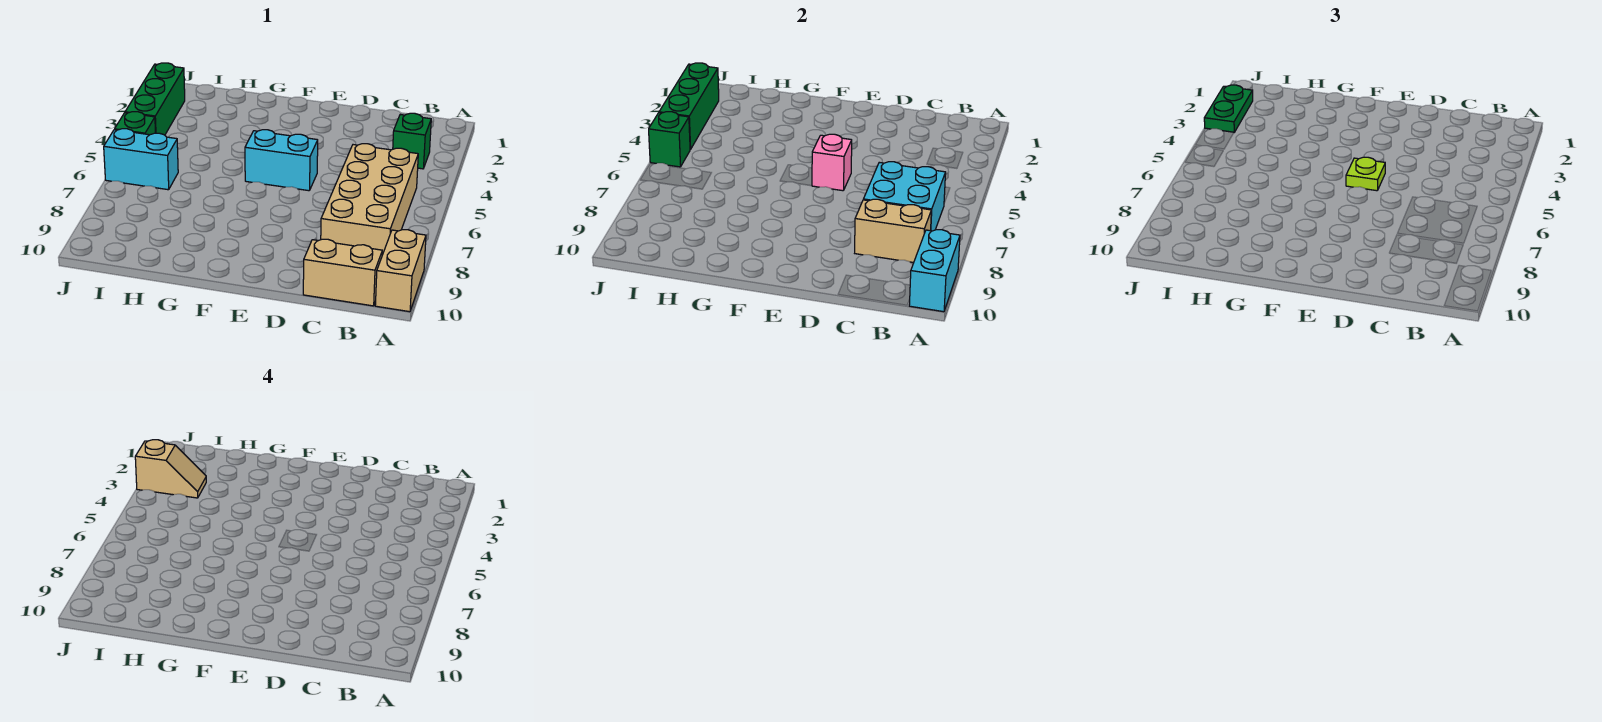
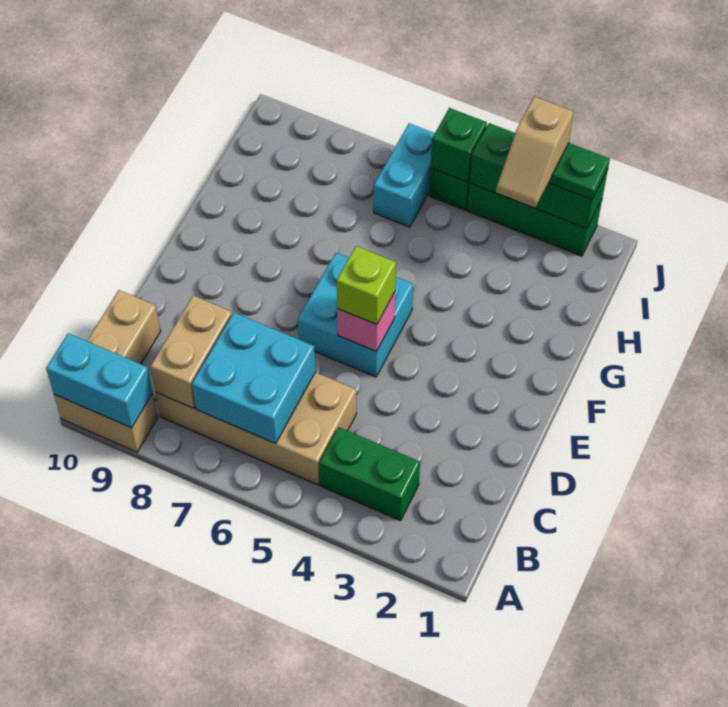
green 1x1 brick [393,113,431,169] -> green 1x2 brick [319,427,420,521]
cyan 1x2 brick [245,130,318,191] -> cyan 2x2 brick [298,253,413,377]
lime 1x1 plate [1346,157,1385,191] -> lime 1x1 brick [337,246,396,325]

